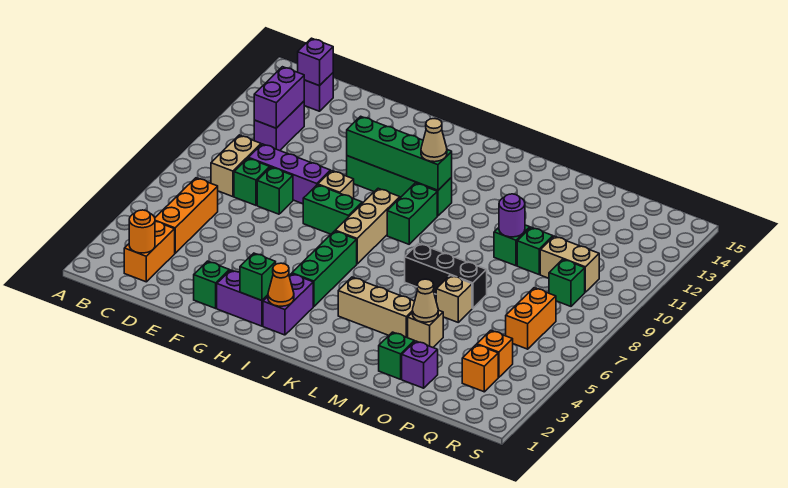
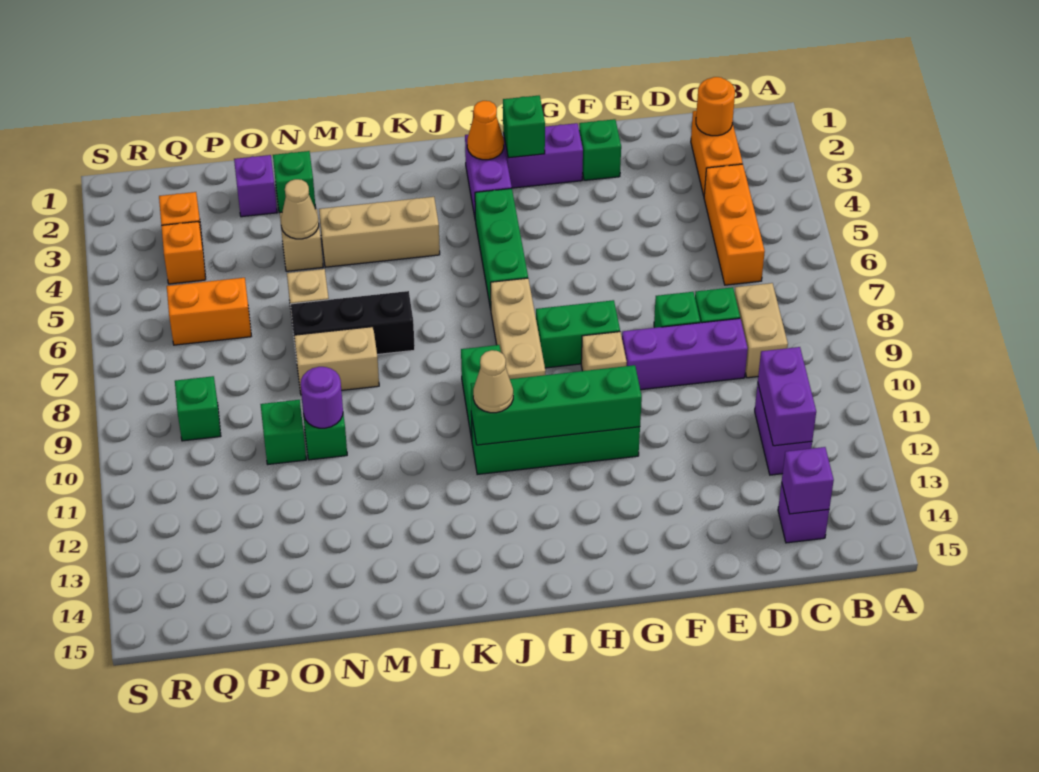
tan 1x2 brick [540,236,599,292] -> tan 1x2 brick moved to [294,327,379,395]
orange 1x2 brick [506,288,556,349] -> orange 1x2 brick turned to [167,278,251,345]

